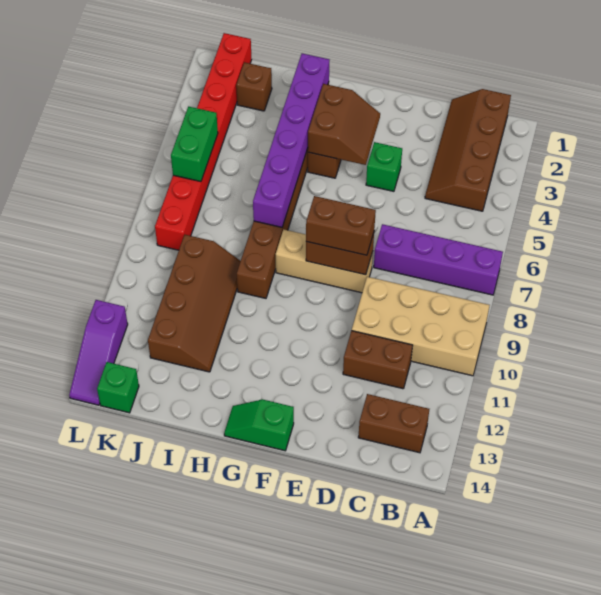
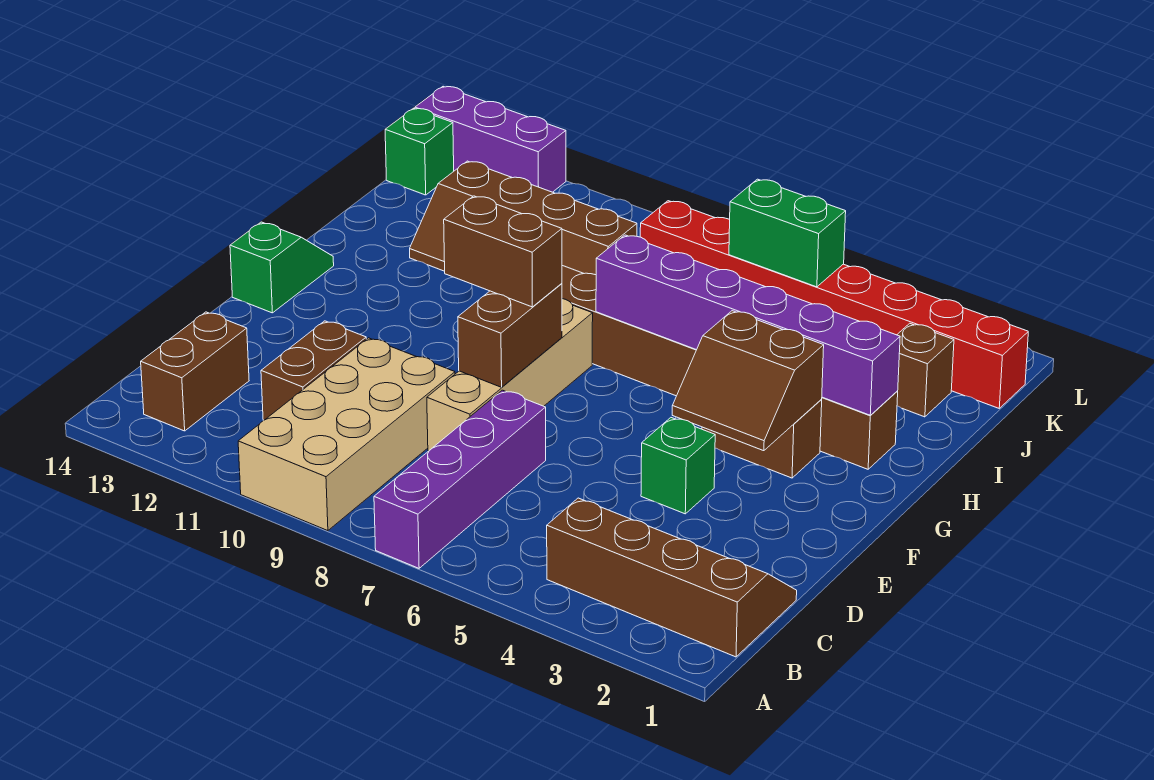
tan 1x3 brick [276,230,373,293] -> tan 1x4 brick [427,299,593,451]
brown 1x2 brick [306,196,376,255] -> brown 1x2 brick turned to [444,196,562,307]
purple 1x3 slope [69,300,128,405] -> purple 1x3 brick [415,86,566,192]

